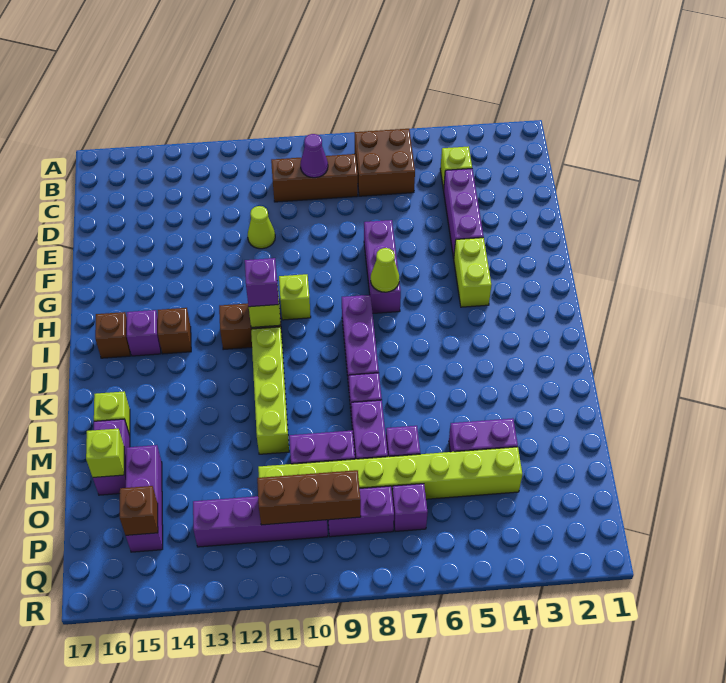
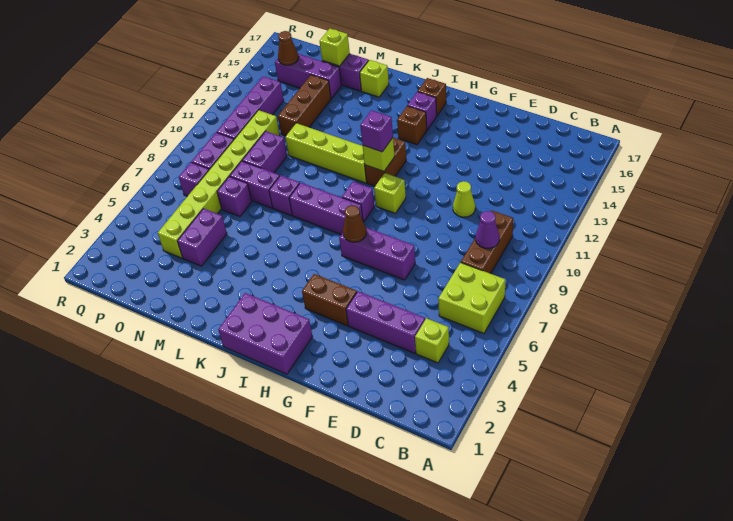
brown 2x2 brick [354,129,415,196] -> lime 2x2 brick [438,263,505,333]
lime 1x2 brick [454,238,491,307] -> brown 1x2 brick [302,274,357,326]
none -> purple 2x3 brick [218,293,312,374]
lime 1x1 cone [371,248,399,292] -> brown 1x1 cone [343,205,366,242]
none -> purple 1x1 brick [342,182,374,222]
brown 1x3 brick [257,470,361,525] -> brown 1x3 brick moved to [278,75,331,136]
brown 1x1 brick [120,486,158,535] -> brown 1x1 cone [278,31,299,65]

